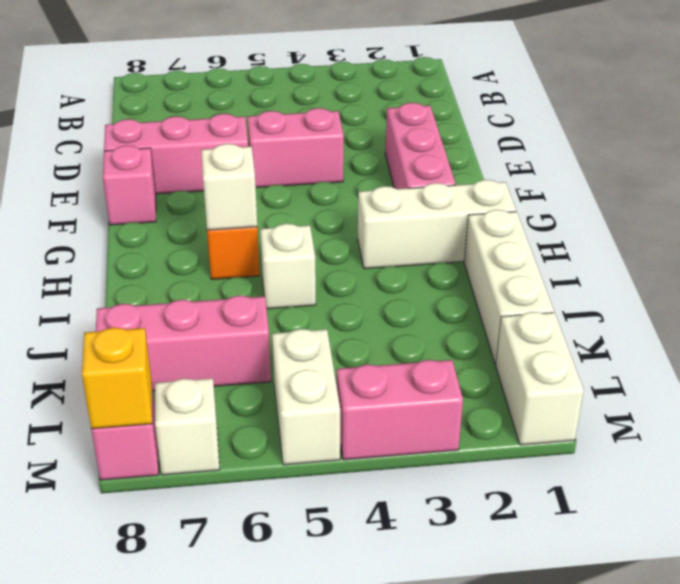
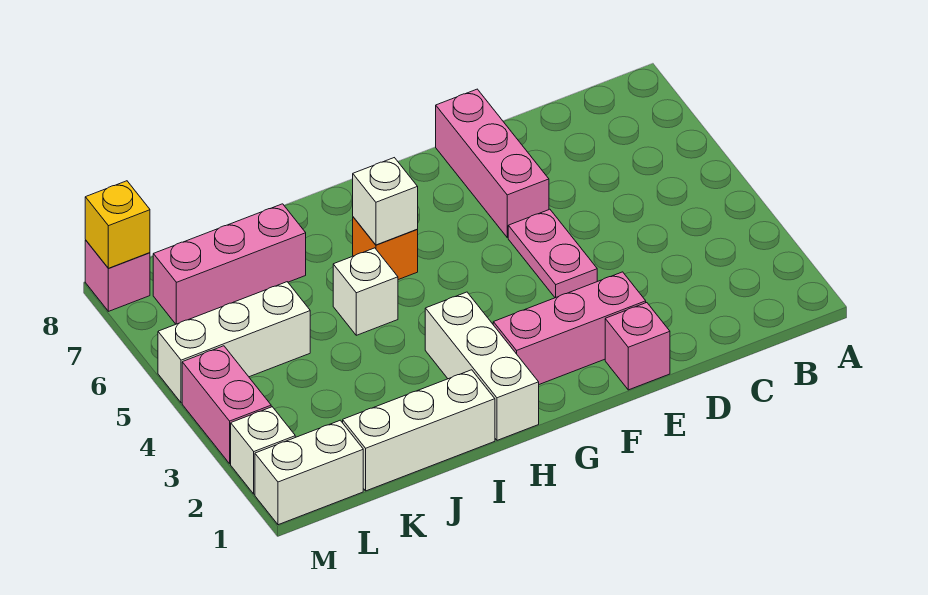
pink 1x2 brick [247,108,344,187] -> pink 1x2 plate [508,209,597,298]
pink 1x1 brick [103,145,156,225] -> pink 1x1 brick moved to [605,303,670,390]
pink 1x3 brick [96,295,271,391] -> pink 1x3 brick turned to [153,204,306,324]
white 1x2 brick [272,329,340,465] -> white 1x3 brick [158,282,310,403]
white 1x1 brick [155,378,220,475] -> white 1x1 brick moved to [231,407,295,494]

